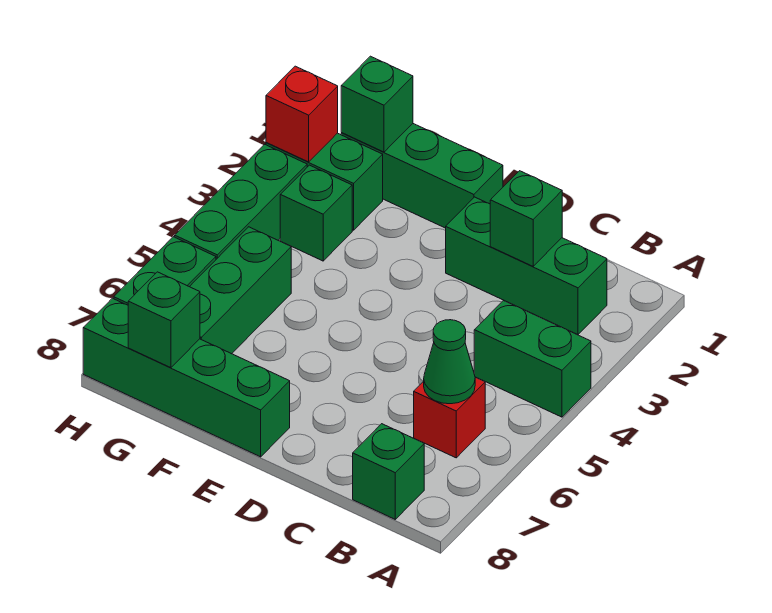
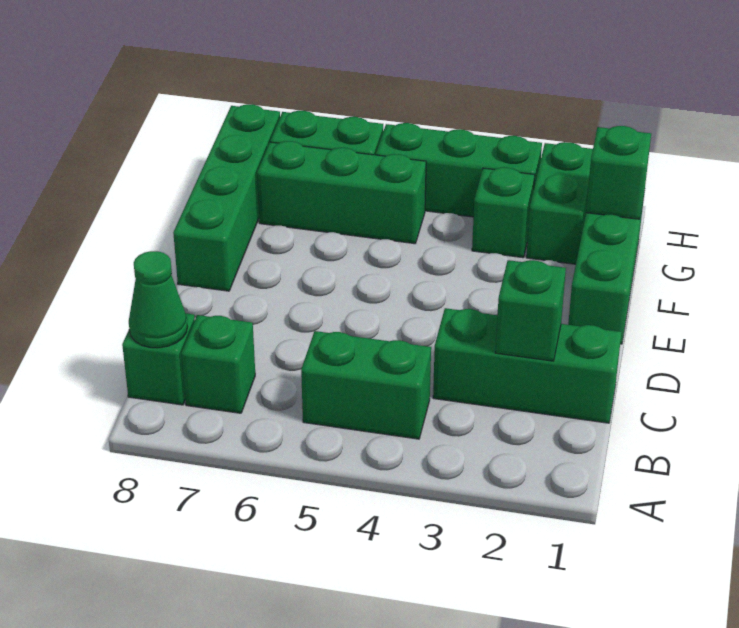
green 1x2 brick [474,300,591,417] -> green 1x2 brick turned to [301,331,431,439]
green 1x3 brick [446,197,607,335] -> green 1x3 brick turned to [433,308,622,423]
red 1x1 brick [414,377,485,458] -> none
green 1x1 cone [424,320,475,404] -> green 1x1 cone moved to [129,251,187,348]
green 1x1 brick [128,272,200,368] -> green 1x1 brick moved to [181,315,255,413]
red 1x1 brick [266,66,338,162] -> none

